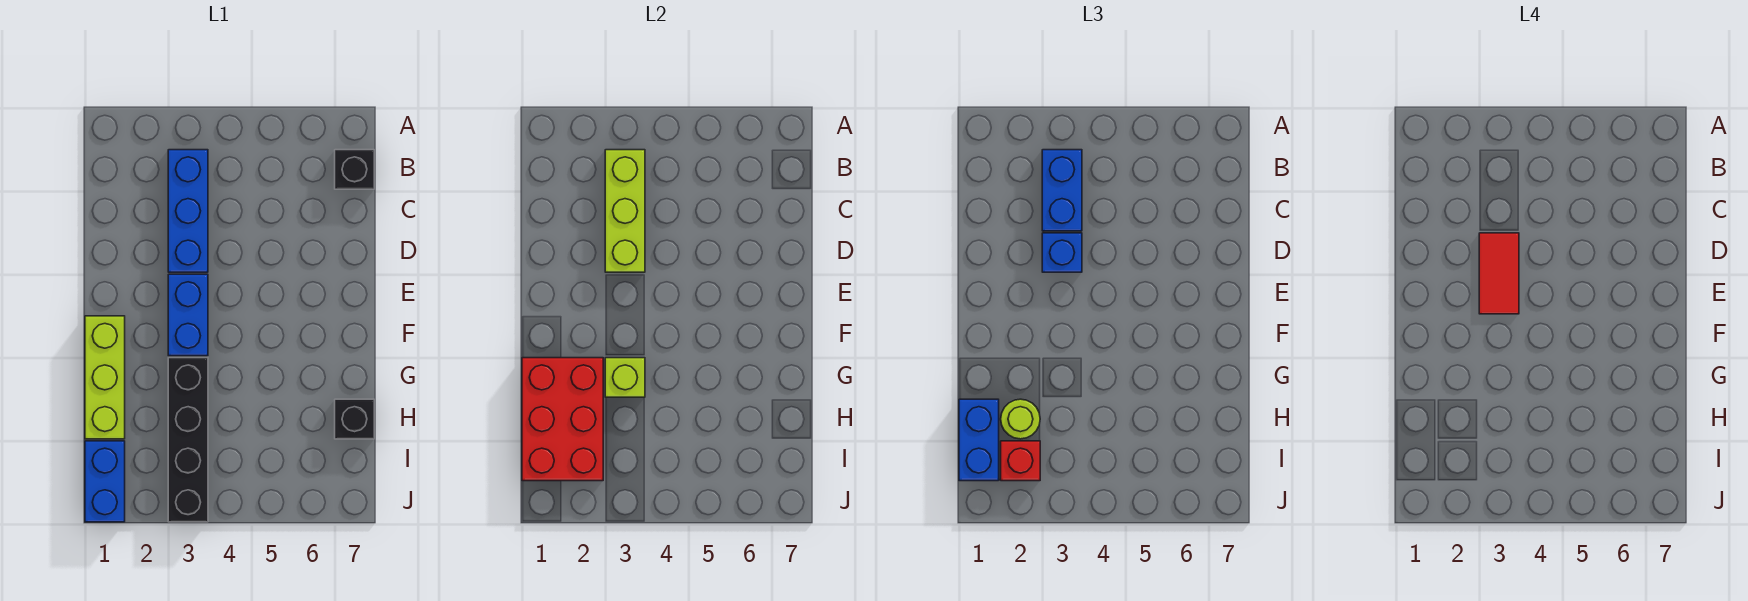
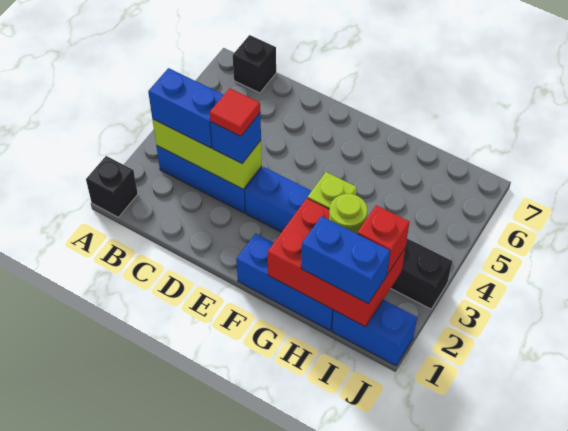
red 1x2 tile [1479,233,1519,314] -> red 1x1 tile [210,88,260,136]
lime 1x3 brick [85,316,125,439] -> blue 1x3 brick [236,233,334,331]
black 1x1 brick [335,399,374,439] -> black 1x1 brick moved to [86,156,138,217]

